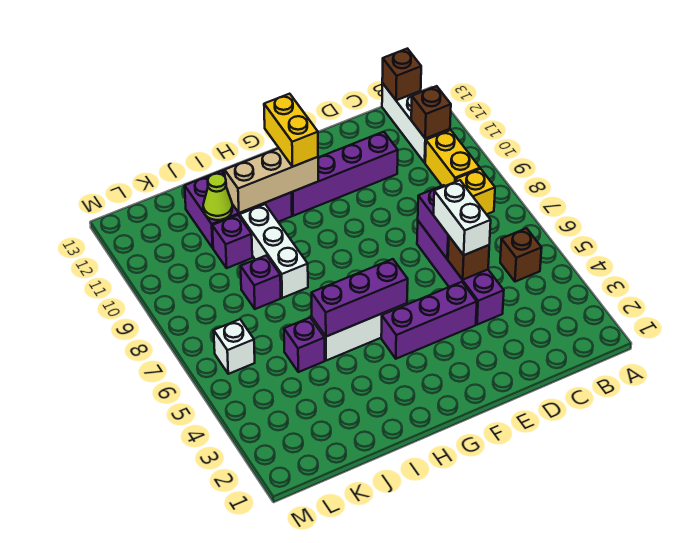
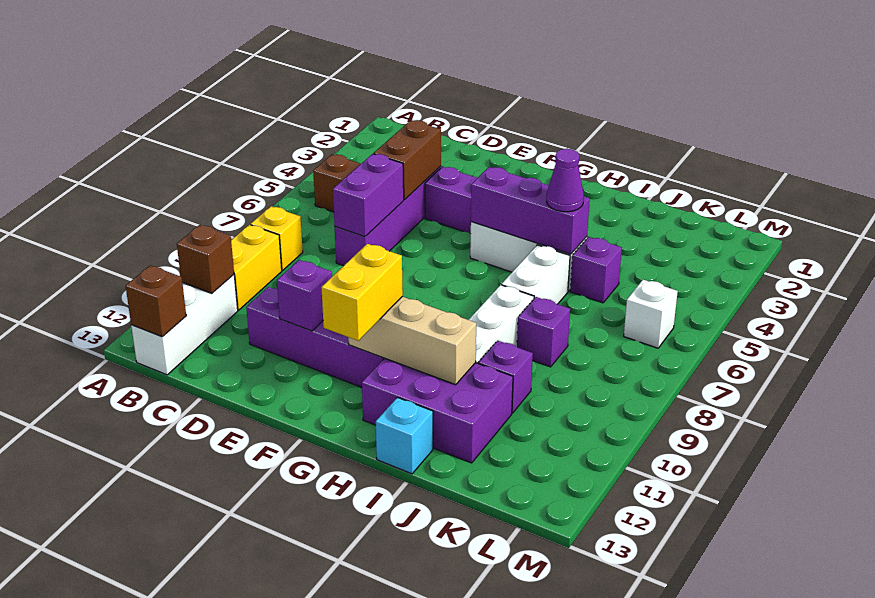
brown 1x1 brick [448,237,489,280] -> brown 1x2 brick [374,120,441,200]
white 1x2 brick [434,180,491,255] -> white 1x2 brick moved to [501,245,570,304]
none -> purple 1x1 brick [277,260,332,331]
none -> purple 1x1 cone [547,149,584,212]
none -> cyan 1x1 brick [376,398,433,474]
lime 1x1 cone [203,174,232,220] -> none

